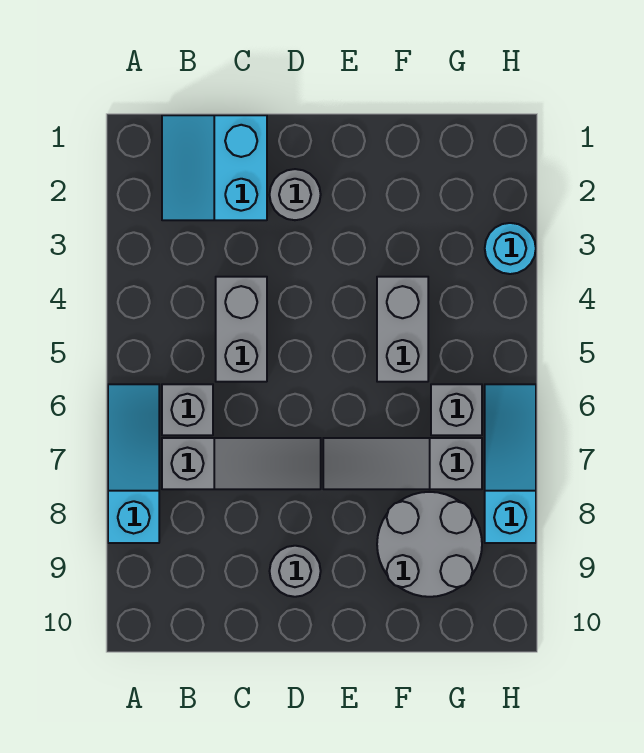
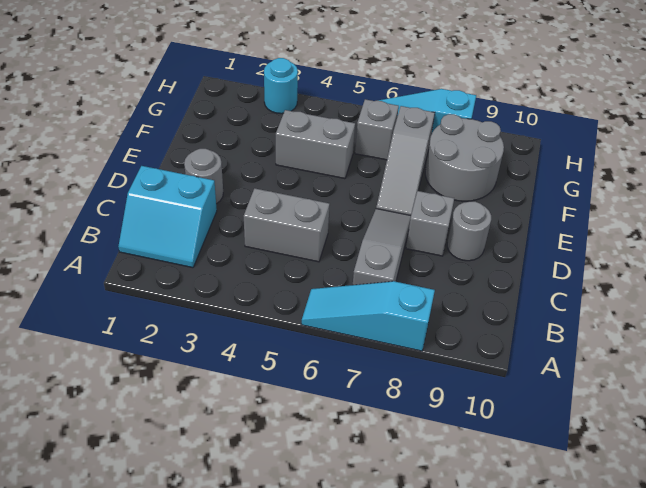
grey 1x1 brick [162,384,213,435] -> grey 1x1 brick moved to [406,191,454,256]

